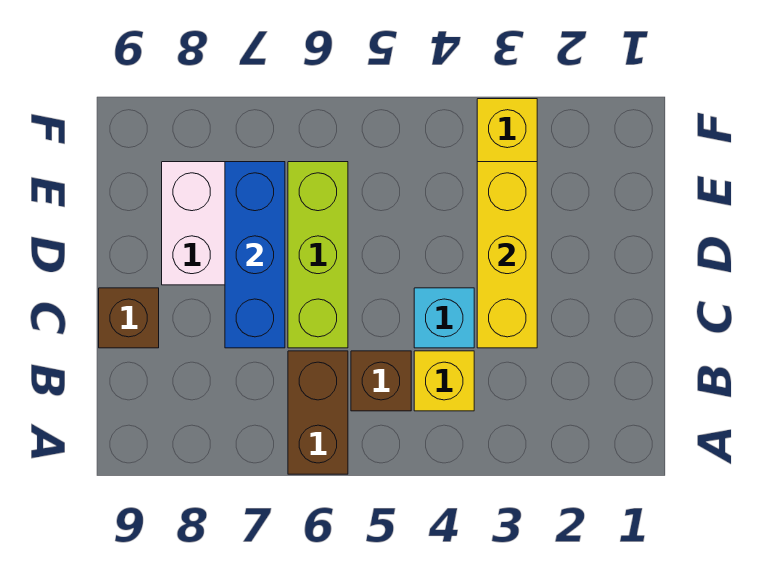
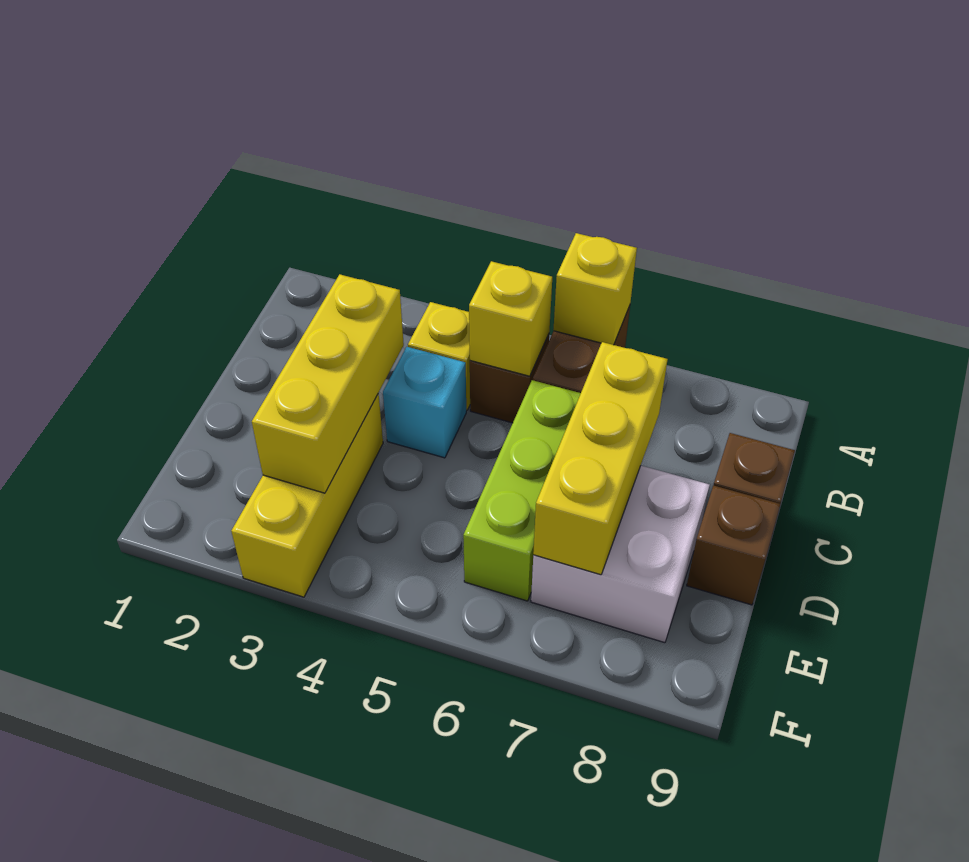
none -> yellow 1x1 brick [553,233,637,345]
none -> yellow 1x1 brick [469,261,552,376]
blue 1x3 brick [225,162,285,348] -> yellow 1x3 brick [533,342,668,575]
none -> brown 1x1 brick [687,485,780,605]

